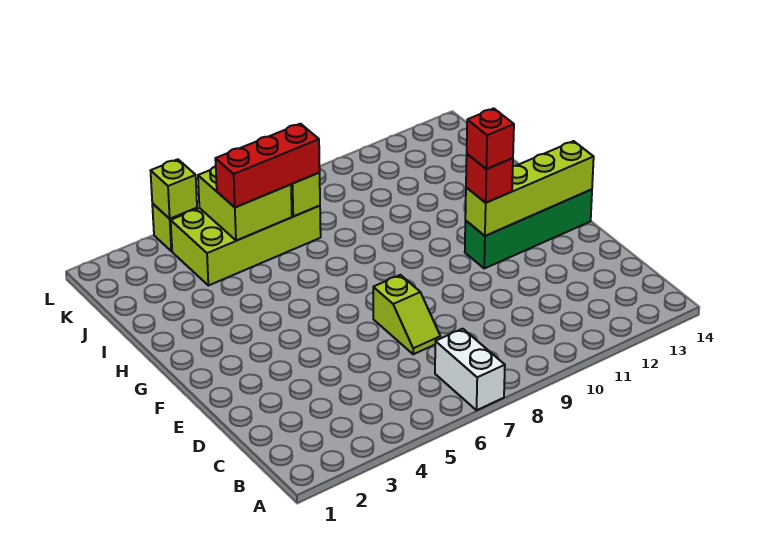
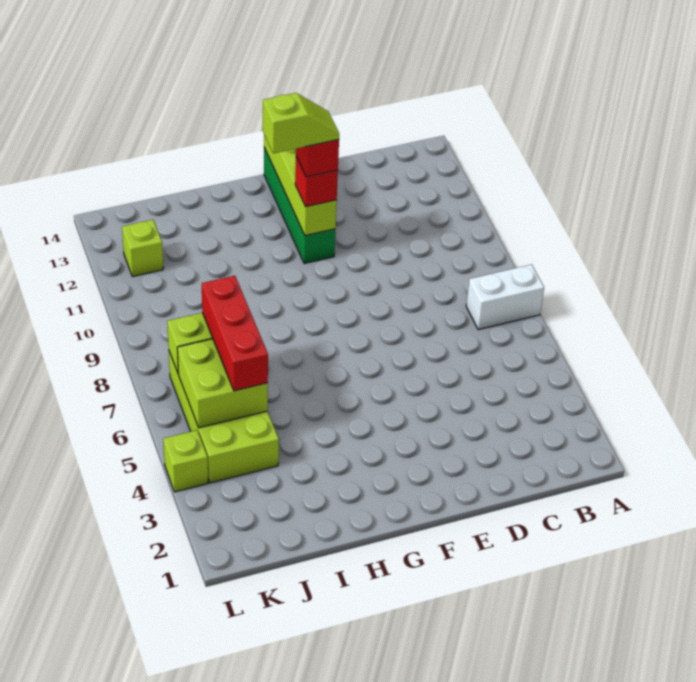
lime 1x2 slope [373,275,440,354] -> lime 1x2 slope moved to [263,93,339,153]
lime 1x1 brick [151,159,197,219] -> lime 1x1 brick moved to [122,220,163,277]

